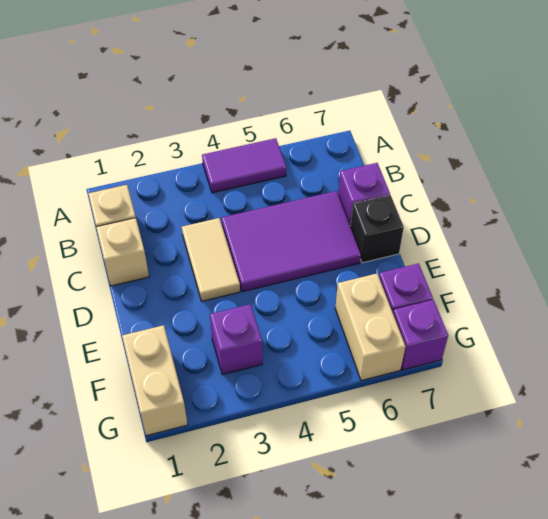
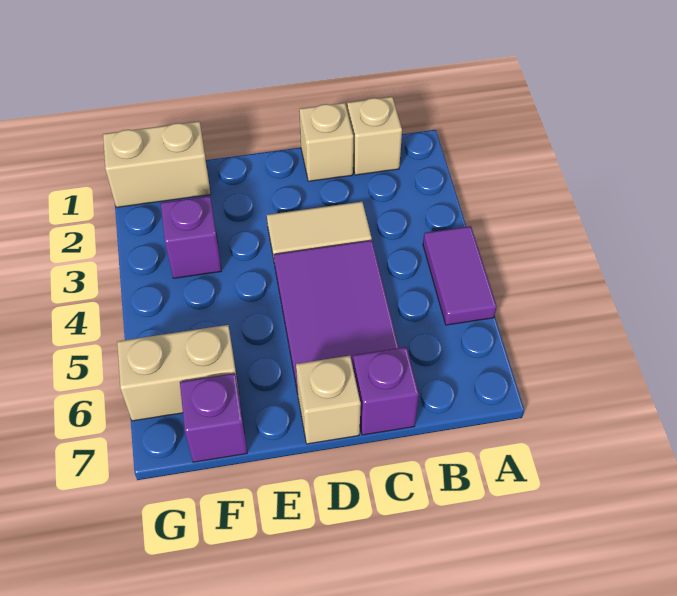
black 1x1 brick [350,195,404,263] -> tan 1x1 brick [296,356,361,444]
purple 1x1 brick [393,300,448,370] -> none

